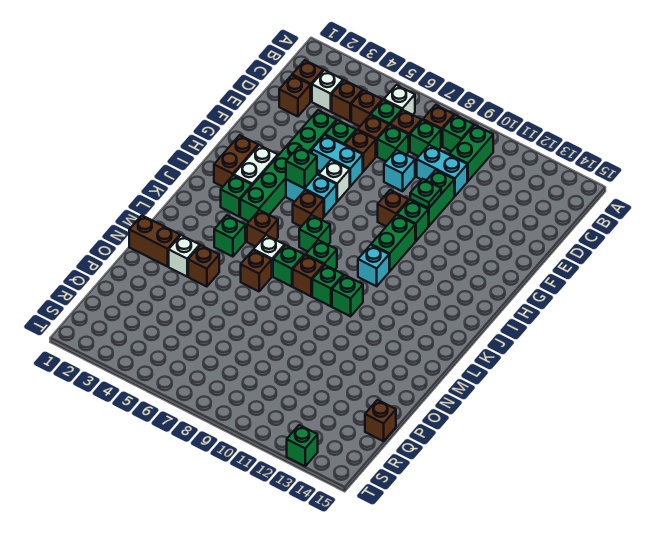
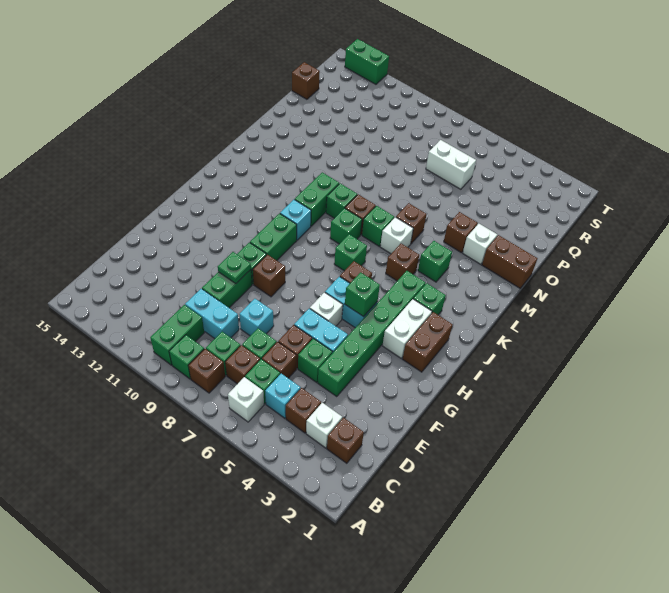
brown 1x1 brick [351,90,382,126] -> cyan 1x1 brick [265,374,301,418]
brown 1x1 brick [279,75,310,117] -> none
green 1x1 brick [332,275,363,316] -> green 1x2 brick [295,172,339,226]
none -> white 1x2 brick [426,140,476,189]
green 1x1 brick [287,425,318,466] -> green 1x2 brick [345,39,389,84]

